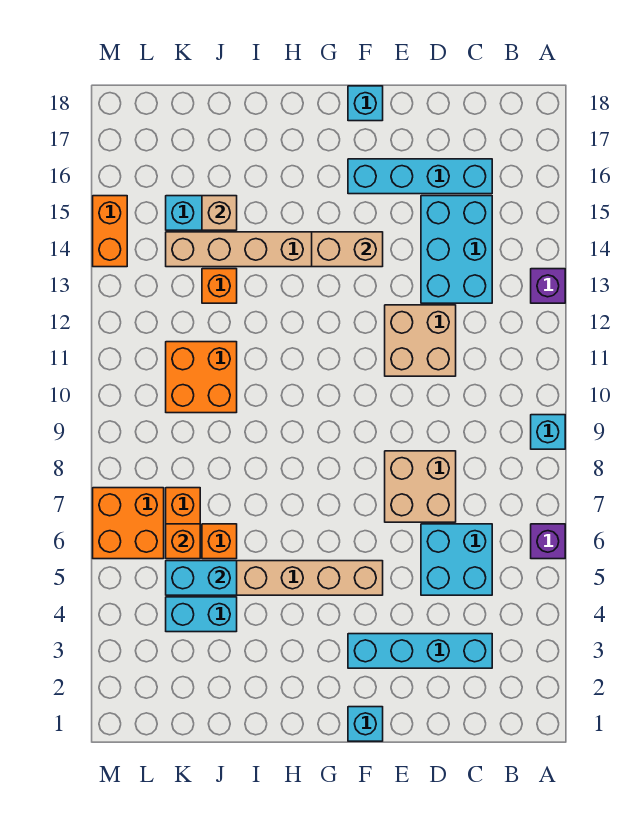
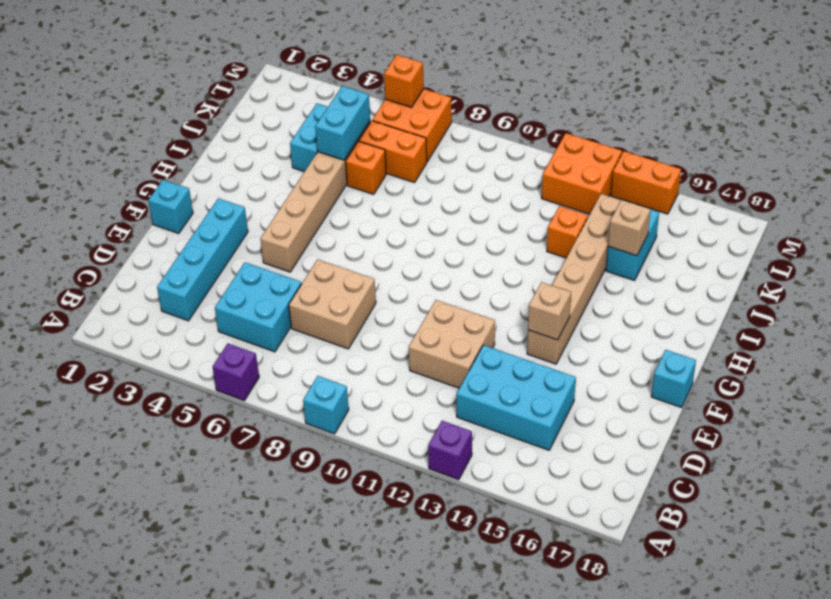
cyan 1x4 brick [348,159,492,194] -> none
tan 1x2 brick [312,232,383,267] -> tan 1x1 brick [528,282,571,340]
orange 2x2 brick [166,342,237,413] -> orange 2x2 brick moved to [542,133,622,214]
orange 1x1 brick [166,524,200,559] -> orange 1x1 brick moved to [384,55,424,107]

